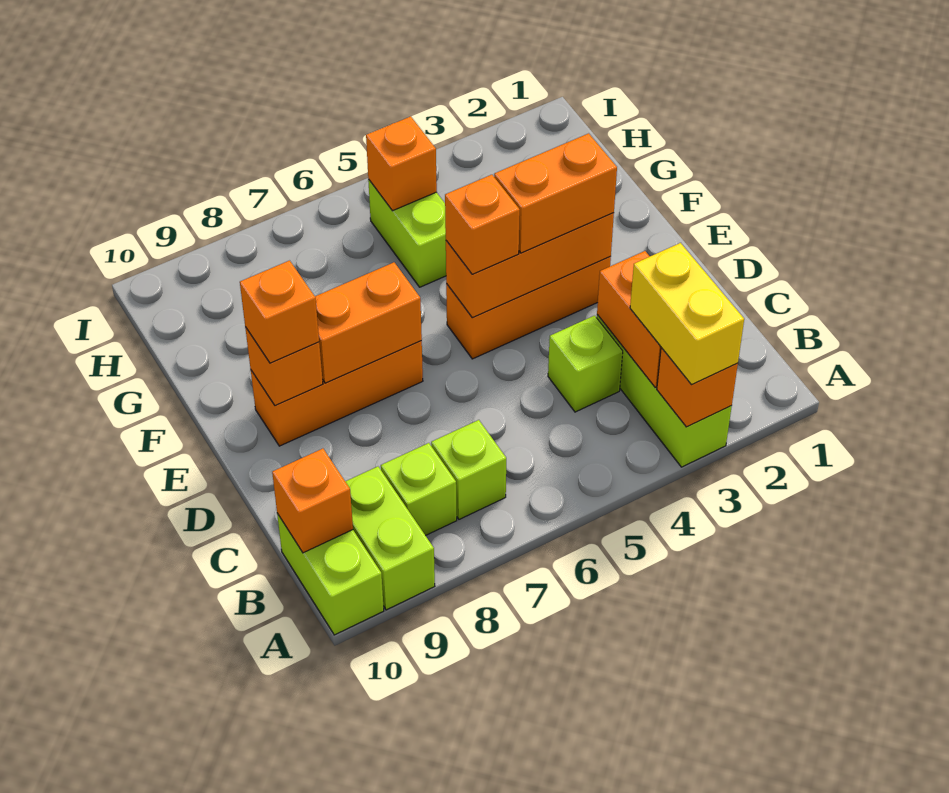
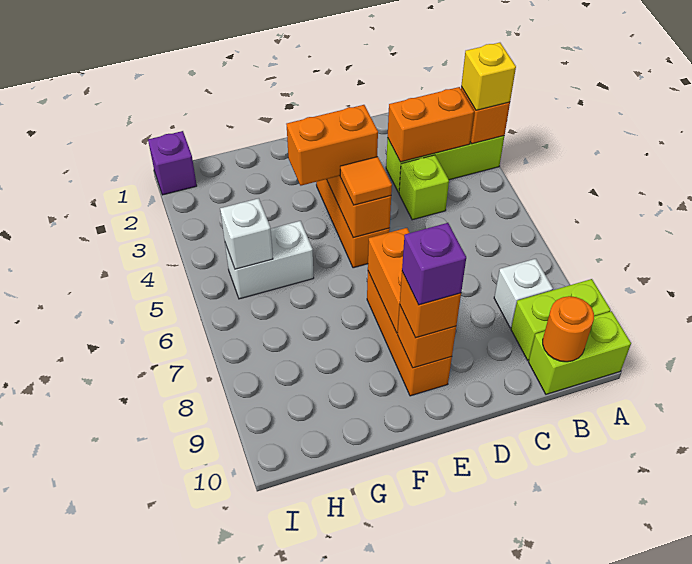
yellow 1x2 brick [630,243,744,384] -> yellow 1x1 brick [461,43,516,110]
lime 1x1 brick [431,420,506,519] -> none
lime 1x1 brick [381,443,457,535] -> white 1x1 brick [494,259,553,328]
orange 1x1 brick [272,449,353,553] -> orange 1x1 round brick [543,296,594,362]
orange 1x2 brick [494,133,617,253] -> orange 1x2 brick turned to [286,105,378,186]
orange 1x1 brick [445,175,520,274] -> orange 1x1 tile [340,157,392,205]
none -> purple 1x1 brick [402,223,466,305]
lime 1x2 brick [368,179,446,287] -> white 1x2 brick [225,221,314,299]
orange 1x1 brick [366,116,437,211] -> white 1x1 brick [220,198,273,269]
none -> purple 1x1 brick [148,131,197,195]

